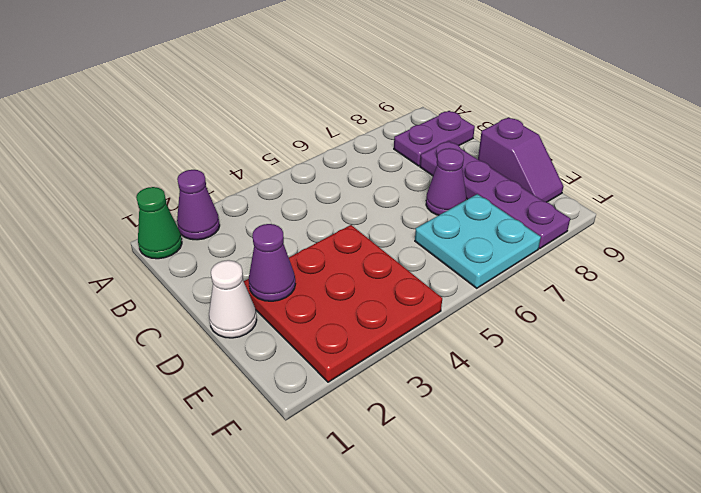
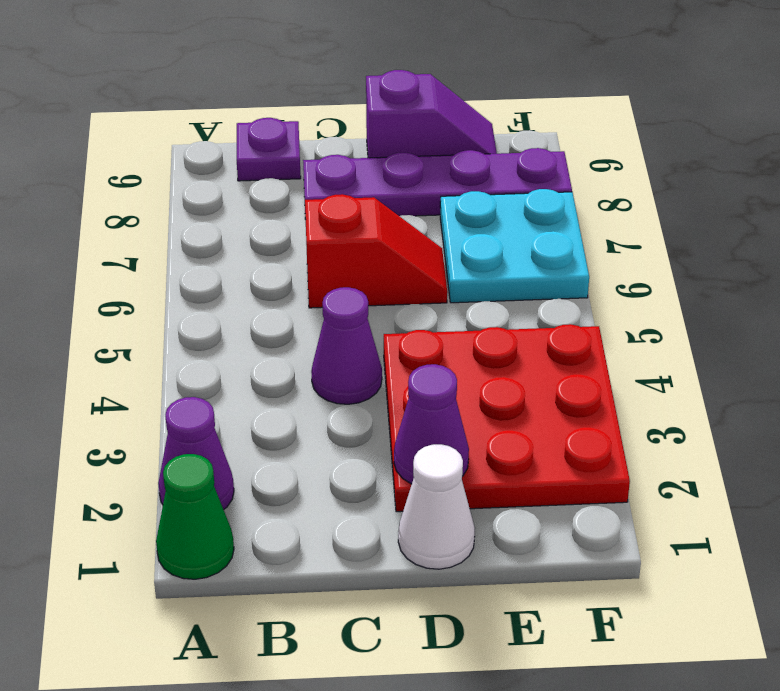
purple 1x2 plate [394,111,475,166] -> purple 1x1 plate [237,118,301,181]
none -> red 1x2 slope [305,194,447,308]
purple 1x1 cone [426,148,466,216] -> purple 1x1 cone moved to [311,287,382,404]

